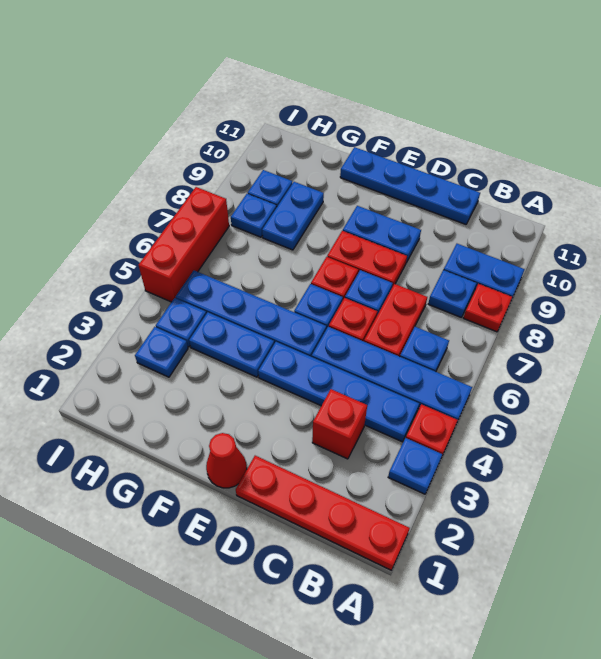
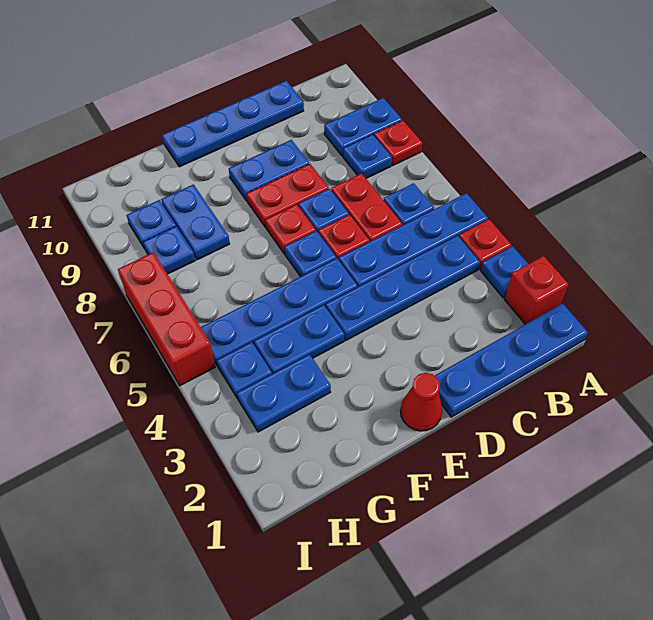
red 1x4 plate [236,456,410,570] -> blue 1x4 plate [435,304,588,417]
red 1x1 brick [312,389,367,459] -> red 1x1 brick moved to [504,256,569,324]
blue 1x1 plate [135,327,188,377] -> blue 1x2 plate [237,354,331,432]

